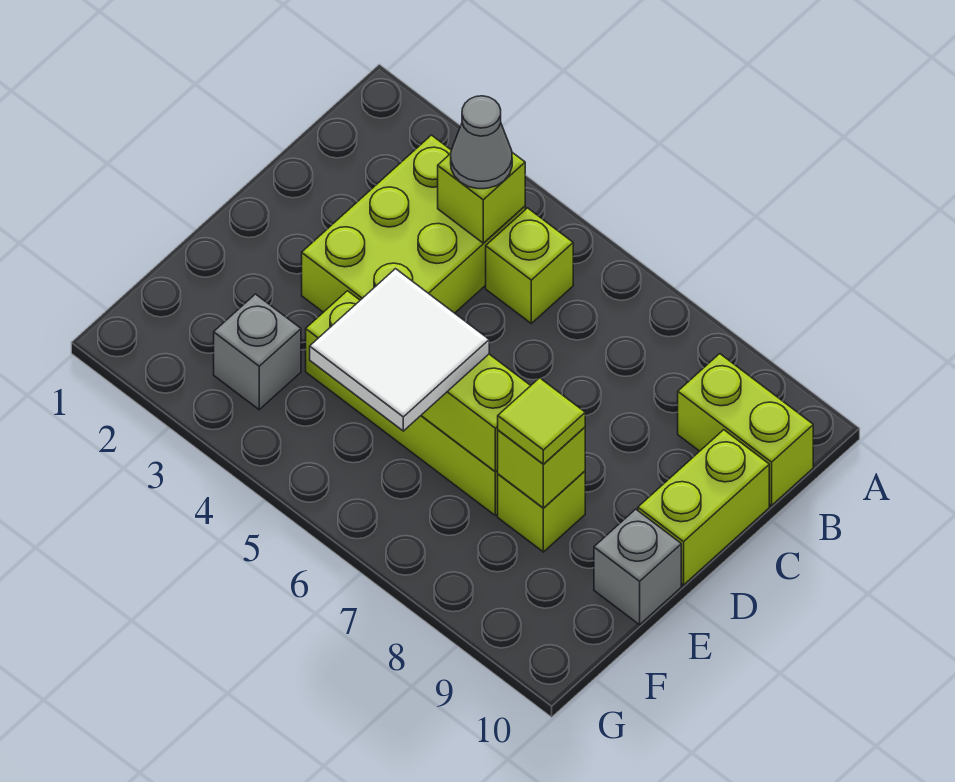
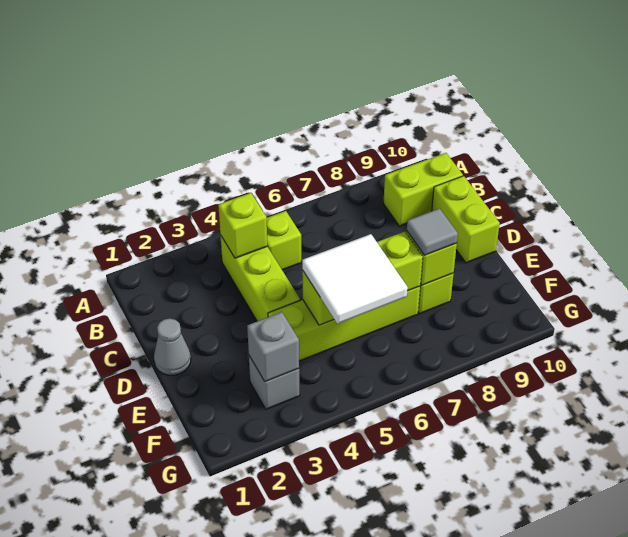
lime 2x3 brick [302,135,525,313] -> lime 1x3 brick [220,235,300,321]
grey 1x1 cone [451,96,512,189] -> grey 1x1 cone moved to [154,318,191,375]
lime 1x1 tile [498,378,585,464] -> grey 1x1 tile [407,208,458,255]
grey 1x1 brick [594,509,681,625] -> grey 1x1 brick moved to [247,312,299,382]

